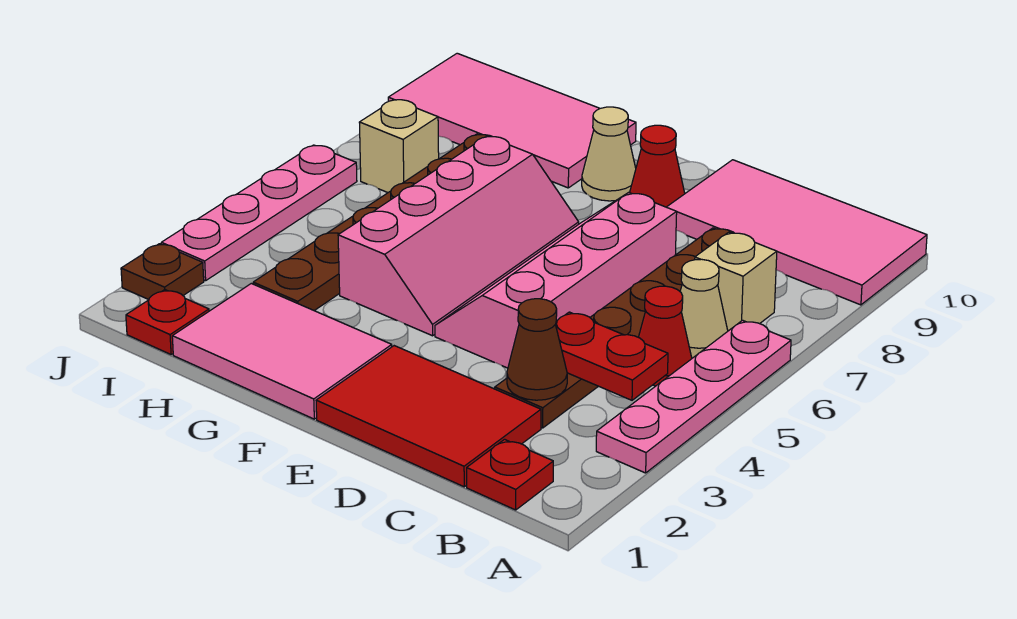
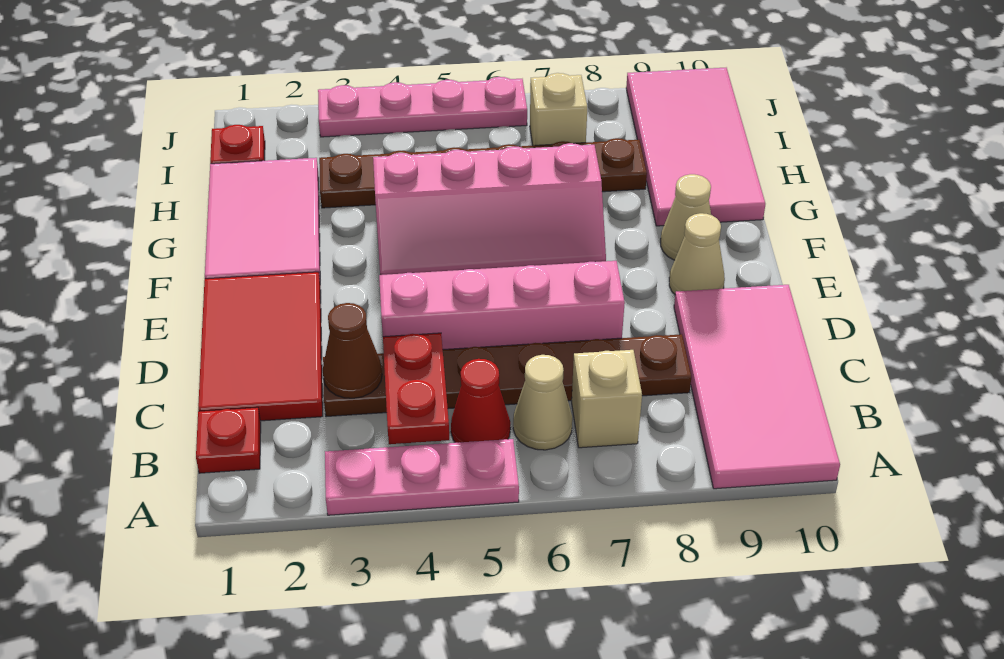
pink 1x4 plate [596,320,791,473] -> pink 1x3 plate [325,439,519,515]
red 1x1 cone [630,125,685,207] -> tan 1x1 cone [669,213,725,294]
brown 1x1 plate [121,244,204,300] -> none

